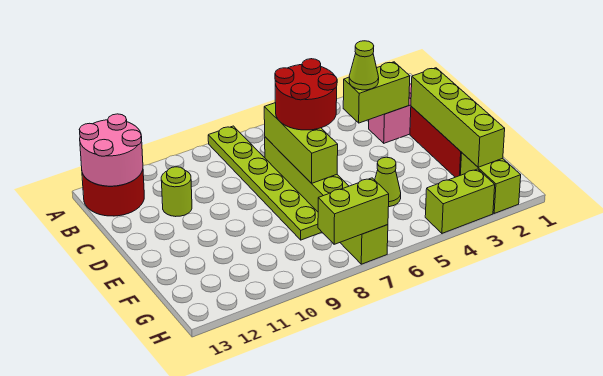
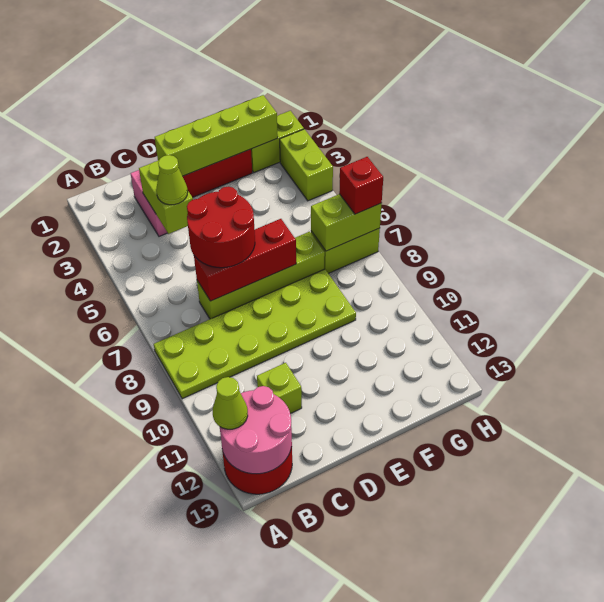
lime 1x6 plate [208,126,322,240] -> lime 2x6 plate [154,269,356,399]
lime 1x3 brick [264,103,338,183] -> red 1x3 brick [194,219,296,301]
lime 1x1 round brick [161,167,192,217] -> lime 1x1 brick [257,363,302,414]
lime 1x1 cone [375,157,401,207] -> lime 1x1 cone moved to [213,377,248,429]
lime 1x2 brick [318,178,389,244] -> lime 1x2 brick turned to [311,194,382,251]
none -> red 1x1 brick [339,157,383,214]

